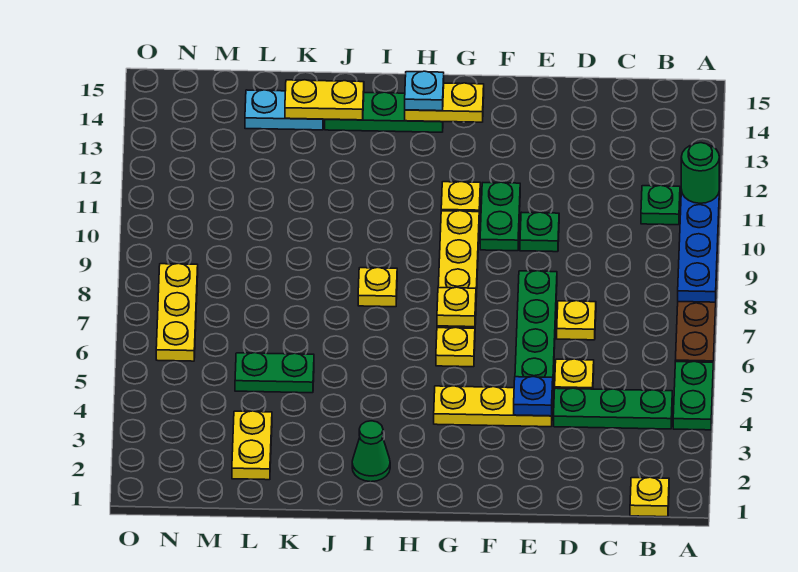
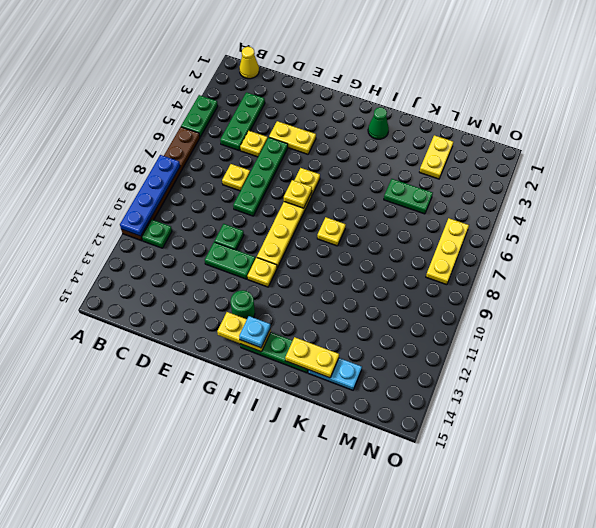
green 1x1 round brick [681,143,719,203] -> green 1x1 round brick moved to [231,290,255,319]
yellow 1x1 plate [630,477,669,517] -> yellow 1x1 cone [239,47,259,79]
green 1x3 plate [554,388,672,429] -> green 1x3 plate turned to [220,92,265,151]
yellow 1x3 plate [434,386,553,427] -> yellow 1x2 plate [269,121,316,154]
blue 1x1 plate [514,377,553,416] -> none
green 1x2 plate [480,182,520,251] -> green 1x2 plate turned to [205,242,255,279]

